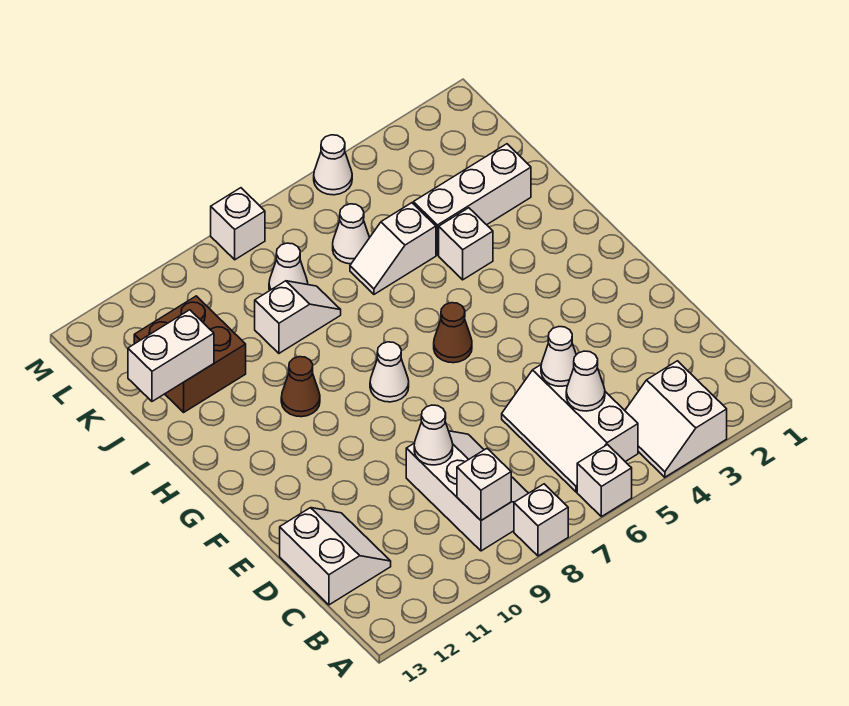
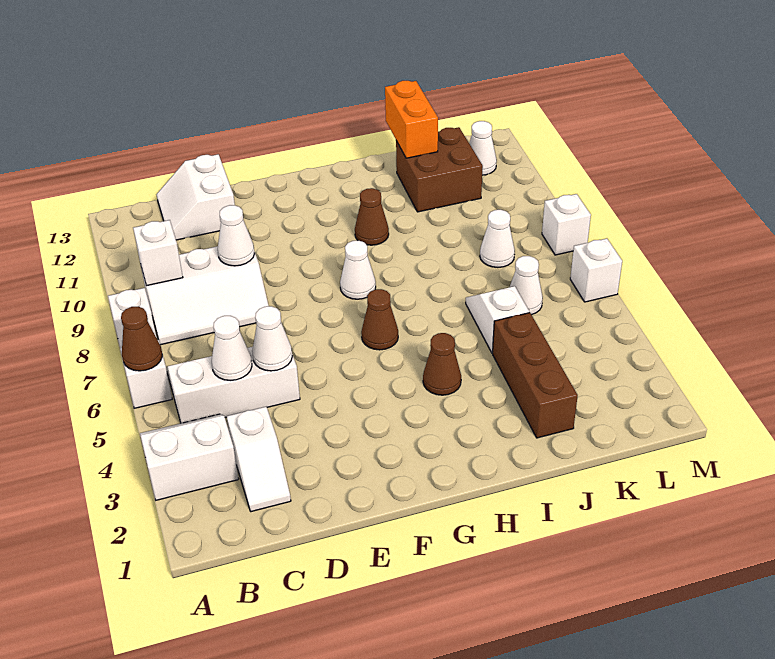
none -> brown 1x1 cone [121,307,162,371]
white 2x2 slope [280,508,391,605] -> white 2x2 slope turned to [157,154,235,240]
none -> brown 1x1 cone [423,333,461,395]
white 1x1 brick [439,208,493,280] -> white 1x1 brick moved to [570,238,622,302]
white 1x3 brick [413,144,531,255] -> brown 1x3 brick [493,313,578,438]
white 1x2 slope [255,281,341,353] -> white 1x2 slope moved to [227,407,291,512]
white 1x2 brick [128,310,214,401] -> orange 1x2 brick [385,81,438,158]
white 1x1 cone [314,135,352,195] -> white 1x1 cone moved to [469,121,497,175]

